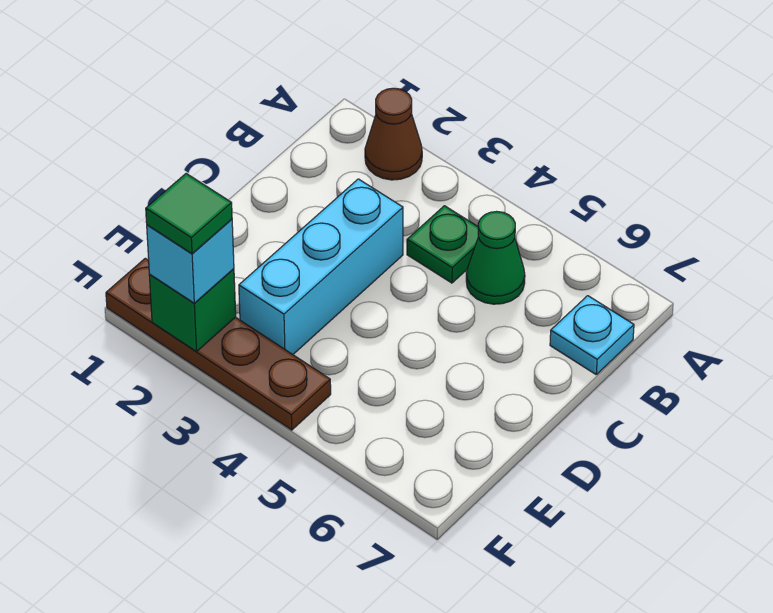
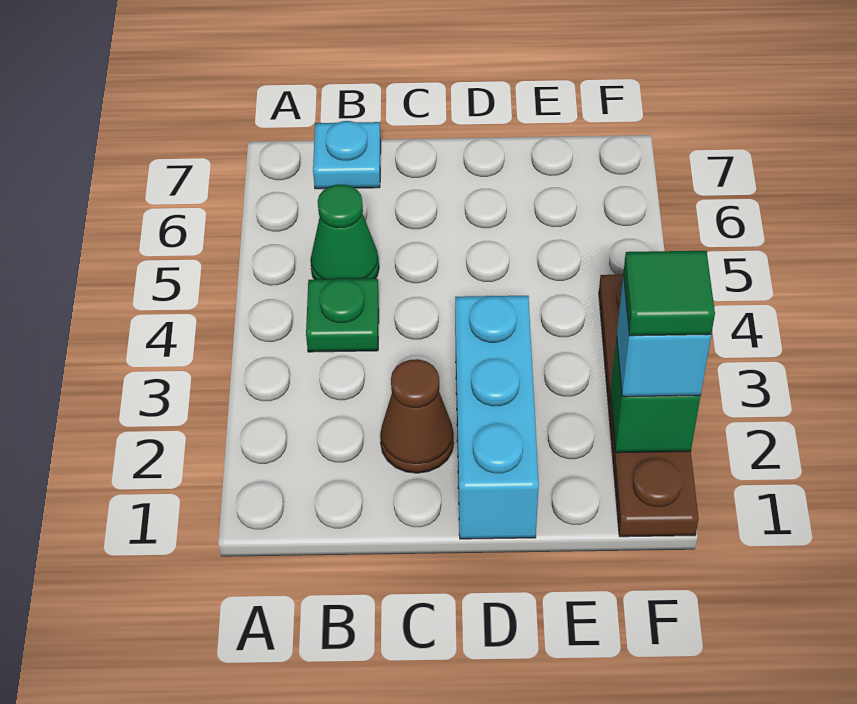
brown 1x1 cone [365,88,422,180] -> brown 1x1 cone moved to [380,359,454,473]
cyan 1x3 brick [239,179,403,354] -> cyan 1x3 brick turned to [455,296,539,539]

